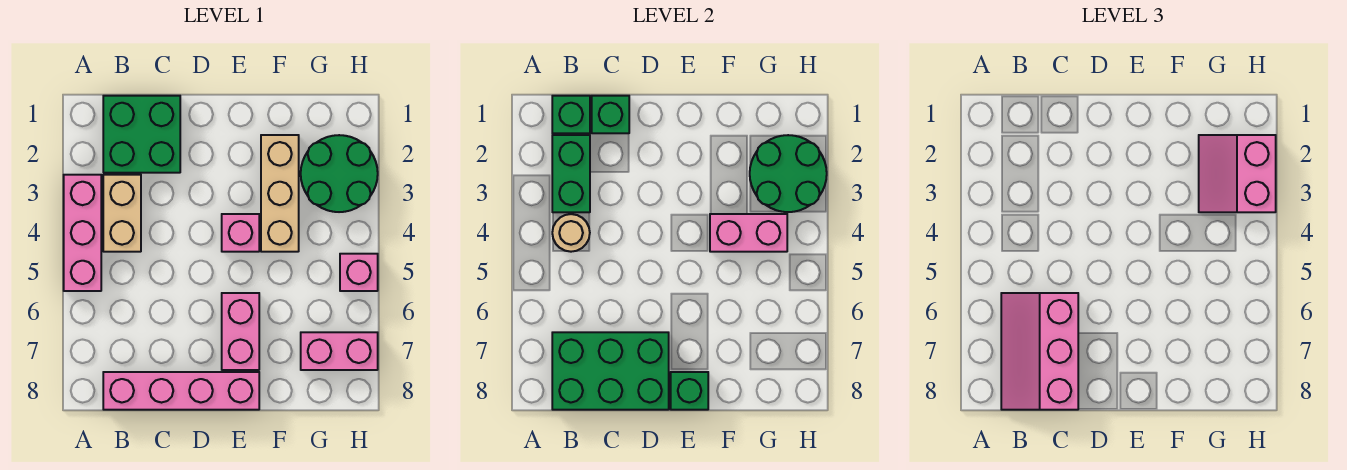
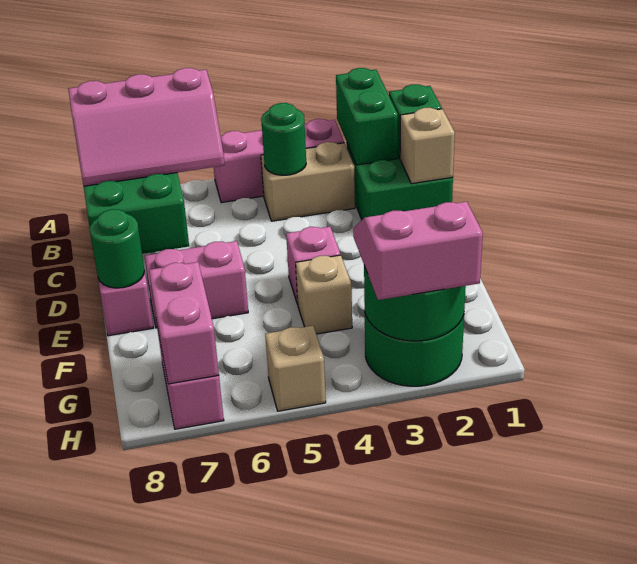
green 1x2 brick [552,135,590,212] -> green 1x2 brick turned to [336,68,398,165]
tan 1x1 round brick [552,214,590,252] -> green 1x1 round brick [261,103,306,175]
pink 2x3 slope [1001,293,1078,410] -> pink 2x3 slope turned to [68,68,225,186]
green 1x1 brick [592,96,629,133] -> tan 1x1 brick [400,108,455,184]
green 1x1 brick [671,372,708,410] -> green 1x1 round brick [90,209,144,288]
tan 1x3 brick [261,135,299,252] -> tan 1x1 brick [296,255,352,334]
pink 1x2 brick [710,214,787,252] -> pink 1x2 brick moved to [149,262,219,384]
pink 1x1 brick [340,254,378,291] -> tan 1x1 brick [265,326,326,411]

